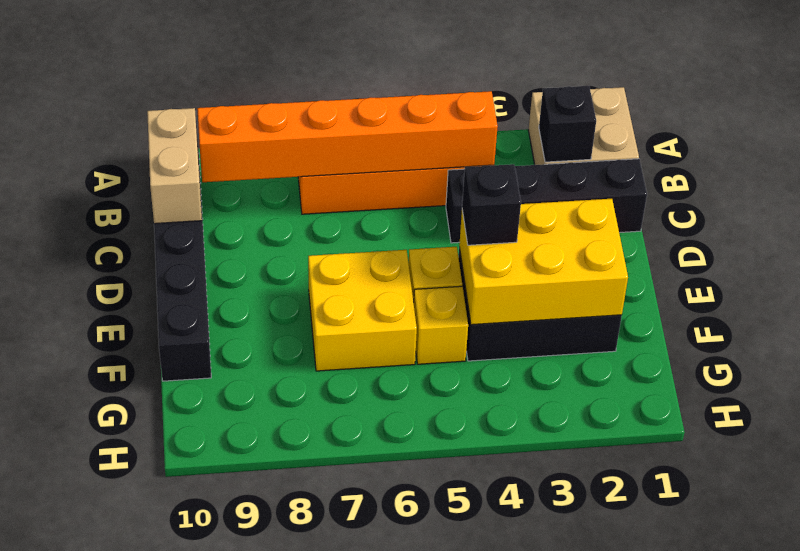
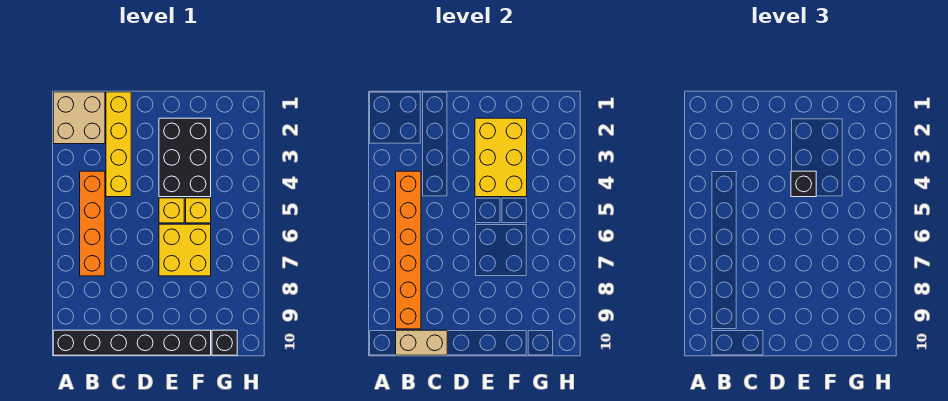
black 1x1 brick [539,86,596,162] -> black 1x1 brick moved to [212,330,237,355]
black 1x4 brick [446,159,647,243] -> yellow 1x4 brick [106,92,131,197]

